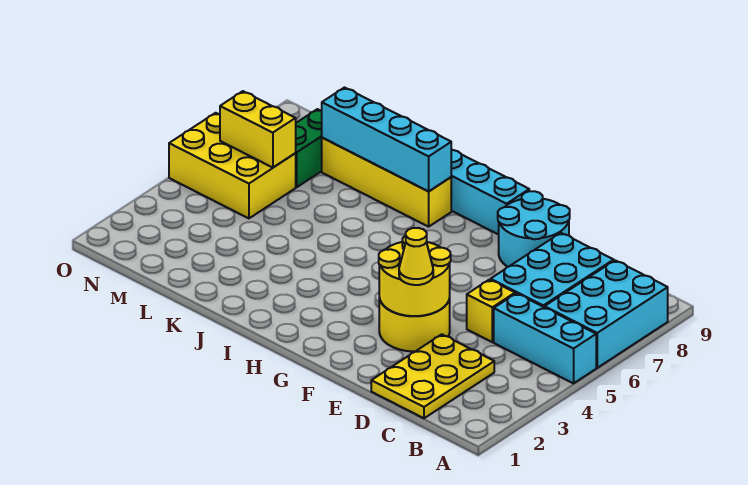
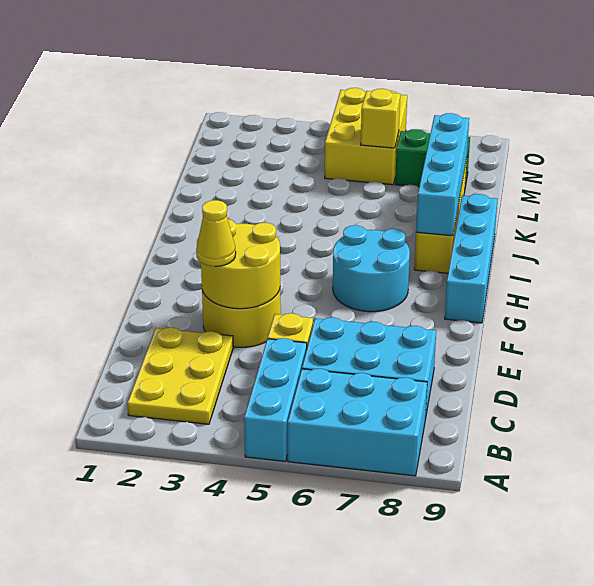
yellow 2x3 plate [371,334,494,418] -> yellow 2x3 plate turned to [127,327,233,424]
cyan 2x2 round brick [498,191,570,267] -> cyan 2x2 round brick moved to [333,225,410,312]
yellow 1x2 brick [220,91,296,168] -> yellow 1x1 brick [361,89,400,148]

